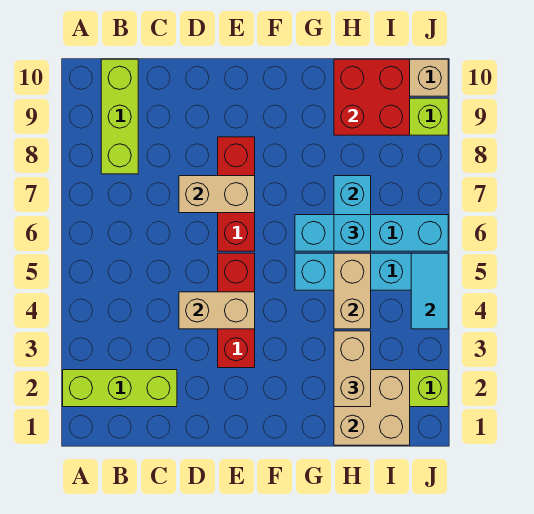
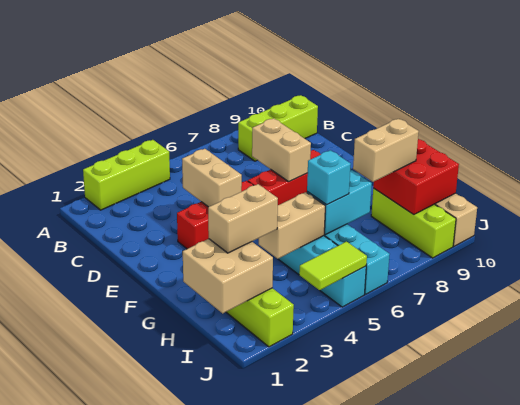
lime 1x3 brick [63,370,177,407] -> lime 1x3 brick turned to [83,140,170,210]
none -> tan 1x2 brick [353,119,419,182]
cyan 1x2 tile [411,253,448,329] -> lime 1x2 tile [299,242,367,290]

